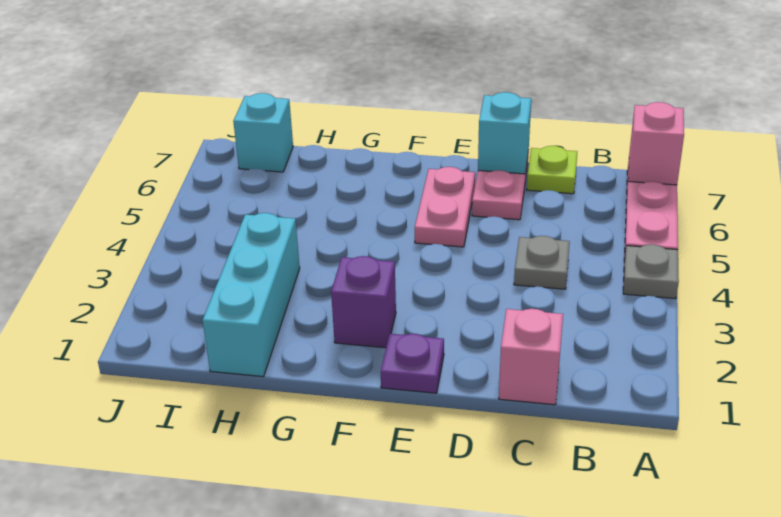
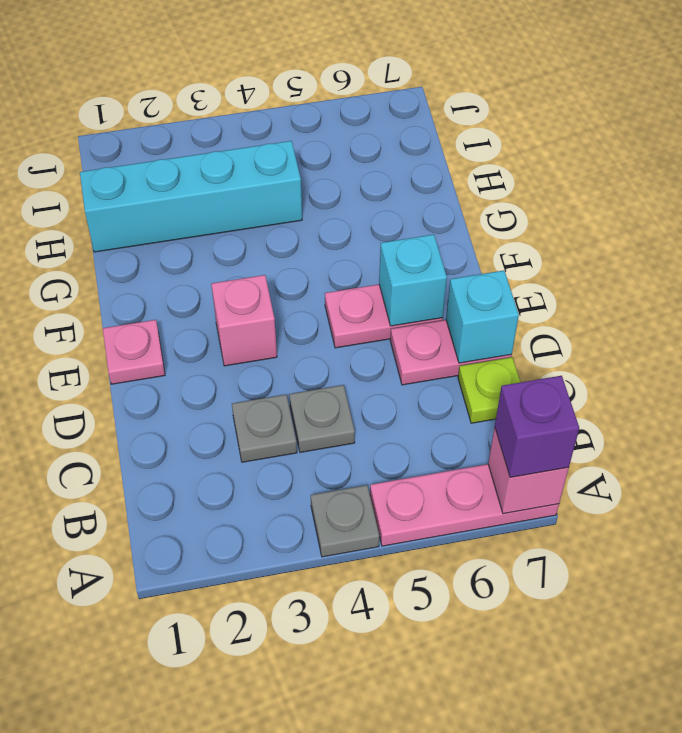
pink 1x1 brick [499,309,563,405] -> pink 1x1 brick moved to [211,275,277,366]
none -> grey 1x1 plate [232,395,297,462]
purple 1x1 plate [381,334,444,393] -> pink 1x1 plate [103,320,165,384]
purple 1x1 brick [331,256,396,348] -> purple 1x1 brick moved to [495,376,579,478]
cyan 1x3 brick [202,213,300,377] -> cyan 1x4 brick [80,141,302,252]
cyan 1x1 brick [233,93,293,172] -> cyan 1x1 brick moved to [379,235,447,326]

